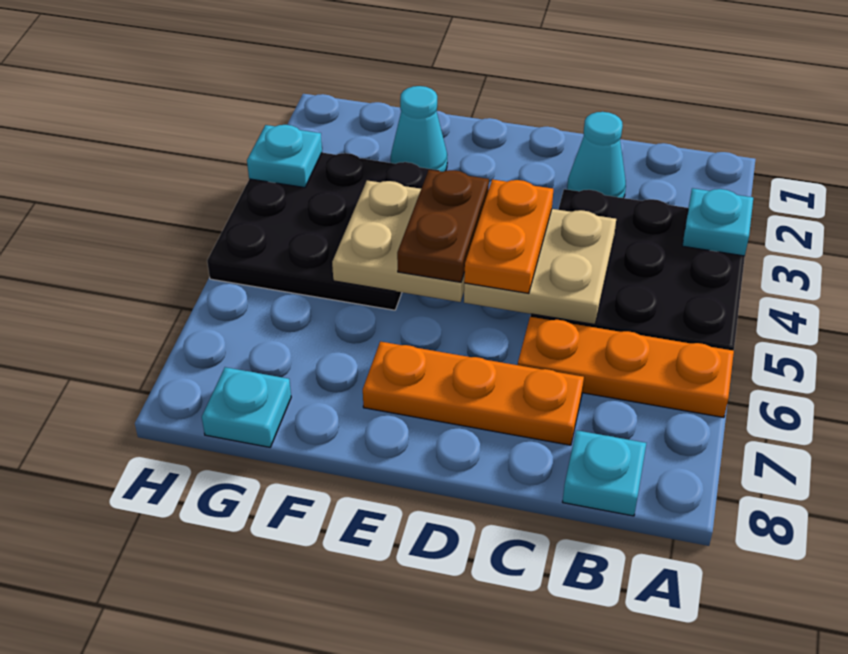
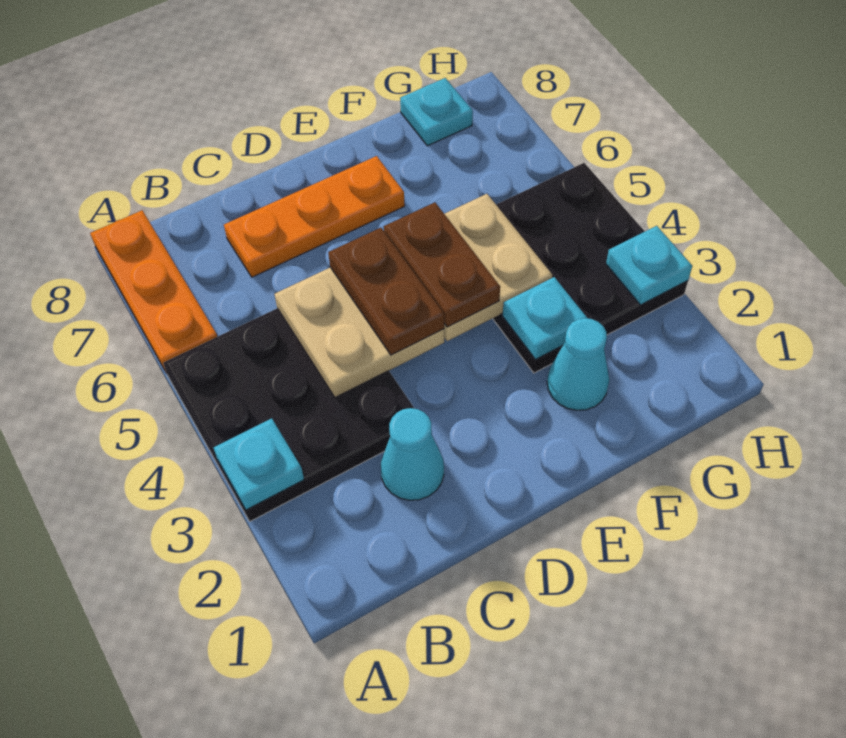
orange 1x3 plate [518,317,734,418] -> orange 1x3 plate turned to [90,210,217,373]
cyan 1x1 plate [563,430,646,516] -> cyan 1x1 plate moved to [502,277,587,359]
orange 1x2 plate [464,179,553,293] -> brown 1x2 plate [328,228,444,355]

